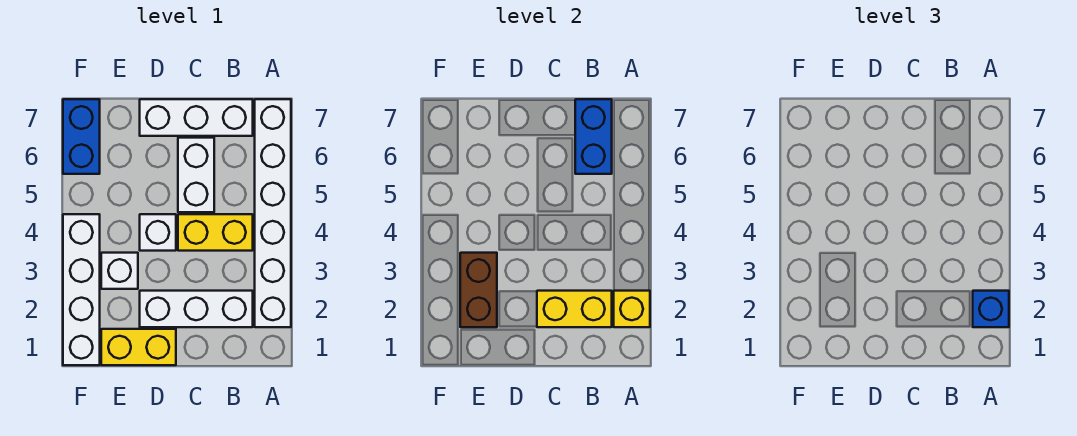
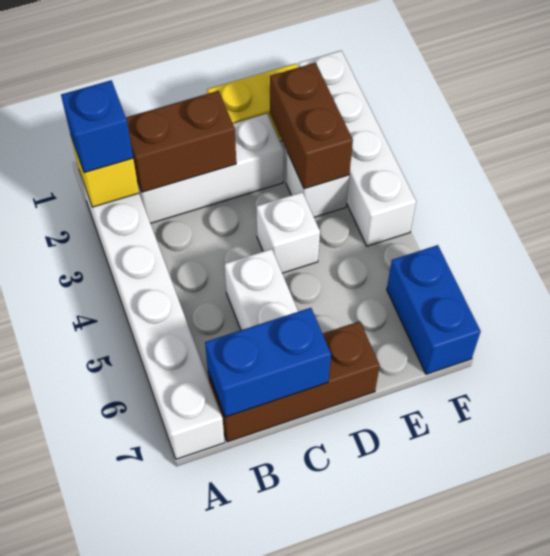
yellow 1x2 brick [537,291,612,327] -> brown 1x2 brick [126,91,236,192]
yellow 1x2 brick [178,214,253,251] -> none
blue 1x2 brick [575,99,612,174] -> blue 1x2 brick turned to [205,308,331,417]
white 1x3 brick [140,99,253,136] -> brown 1x3 brick [208,321,380,442]

